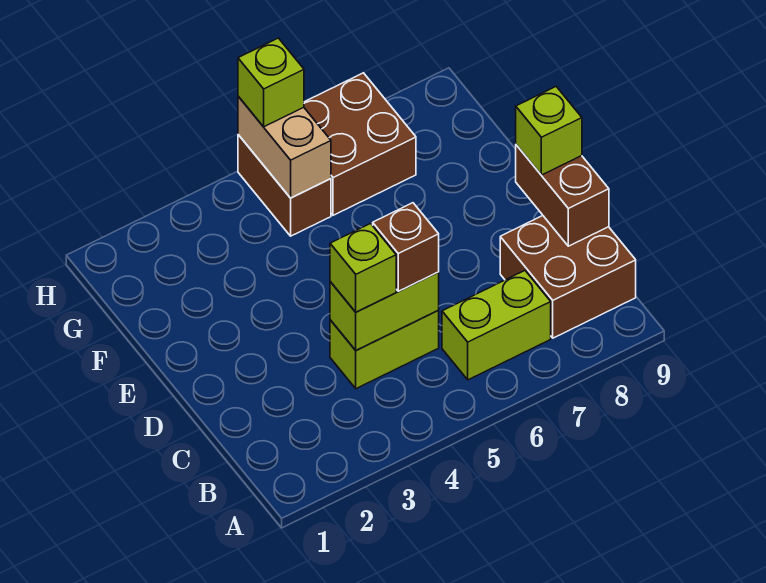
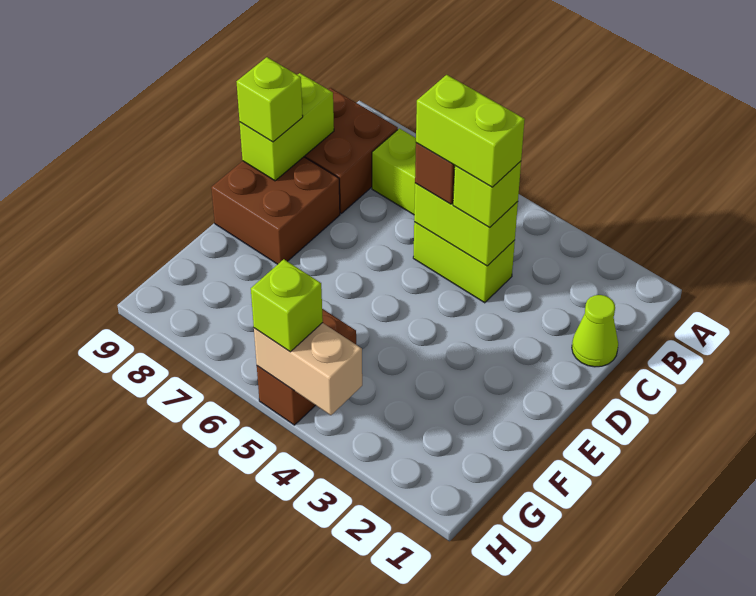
none -> lime 1x1 cone [572,295,618,367]
none -> lime 1x2 brick [416,75,525,187]
brown 1x2 brick [516,145,609,246] -> lime 1x2 brick [240,73,334,181]
tan 1x2 brick [238,96,331,198] -> tan 1x2 brick turned to [254,323,362,415]
brown 2x2 brick [304,73,416,215] -> brown 2x2 brick moved to [211,157,340,264]

